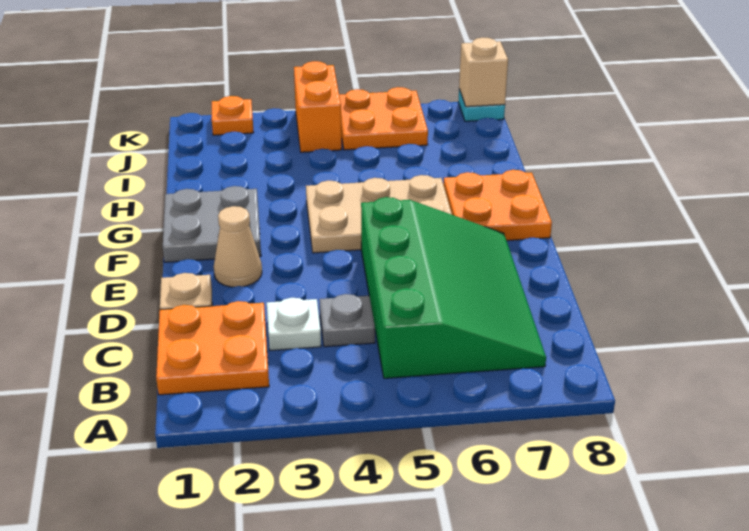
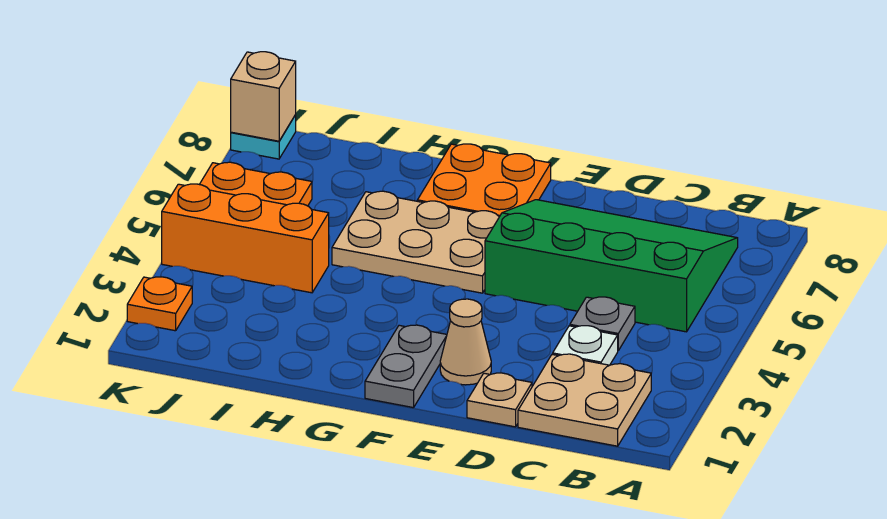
orange 2x2 plate [156,301,269,395] -> tan 2x2 plate [518,354,651,446]
grey 2x2 plate [163,186,261,262] -> grey 1x2 plate [365,325,447,408]
tan 2x3 plate [306,175,452,253] -> tan 2x3 plate turned to [332,191,499,293]
orange 1x2 brick [294,61,342,152] -> orange 1x3 brick [162,184,329,293]

